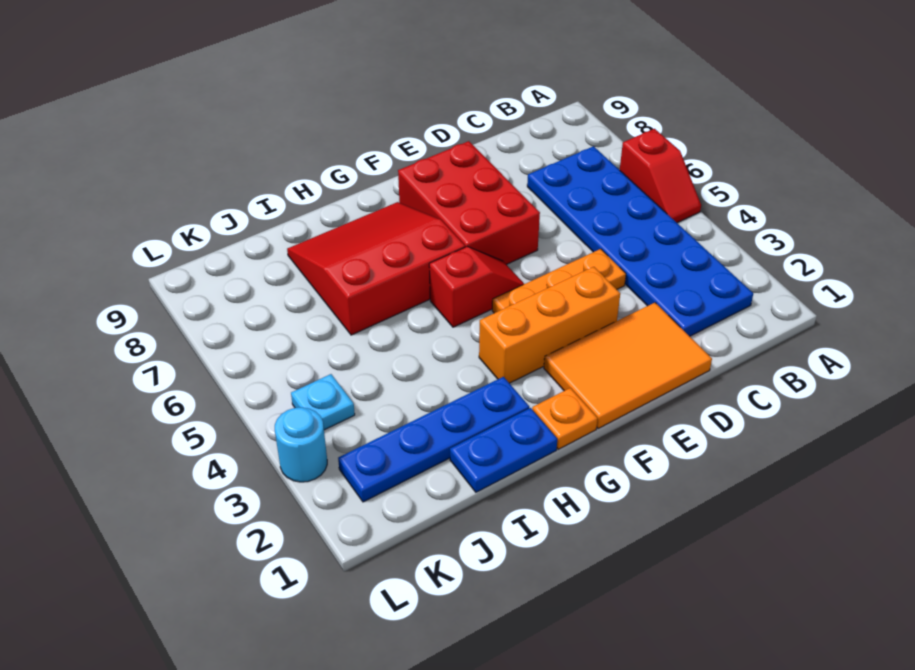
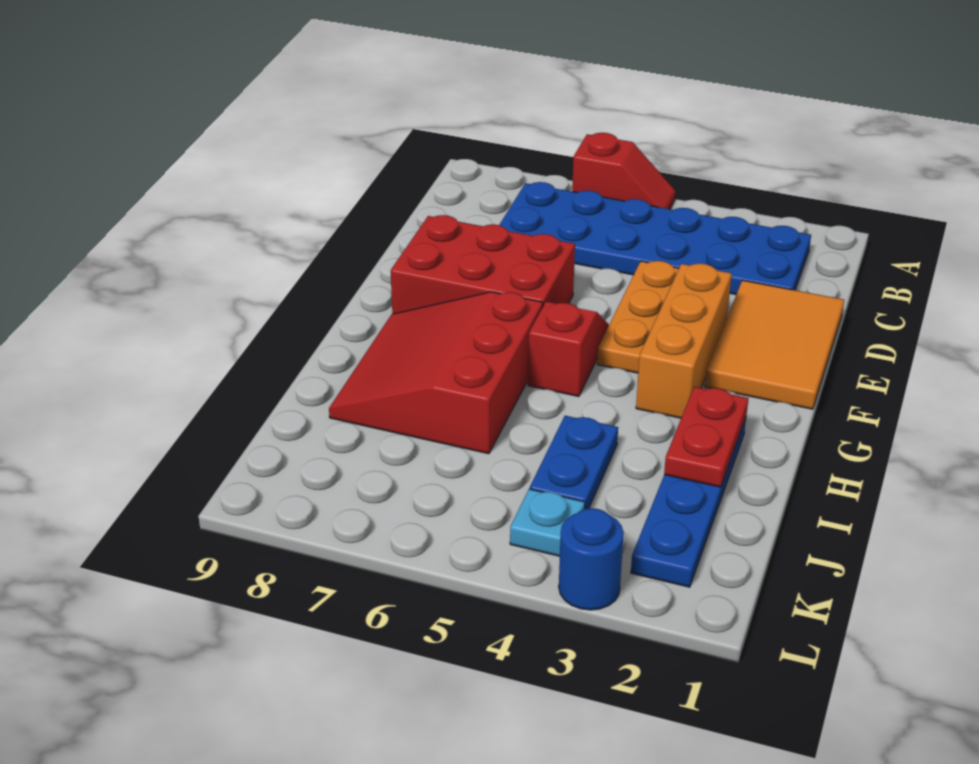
orange 1x1 plate [532,388,598,449] -> none
blue 1x2 plate [450,408,557,492] -> blue 1x2 plate moved to [530,416,618,509]
none -> red 1x2 plate [664,387,748,487]
cyan 1x1 round brick [275,407,327,482] -> blue 1x1 round brick [559,508,624,610]

